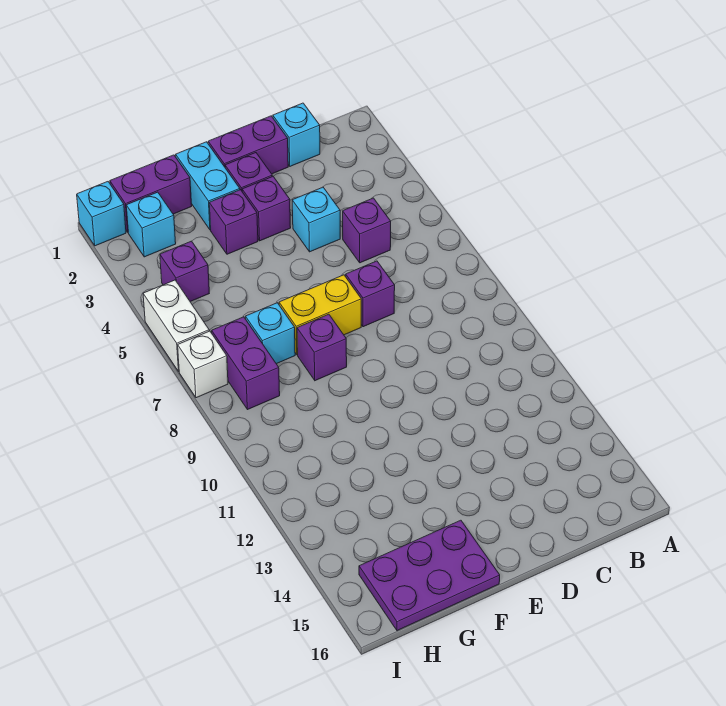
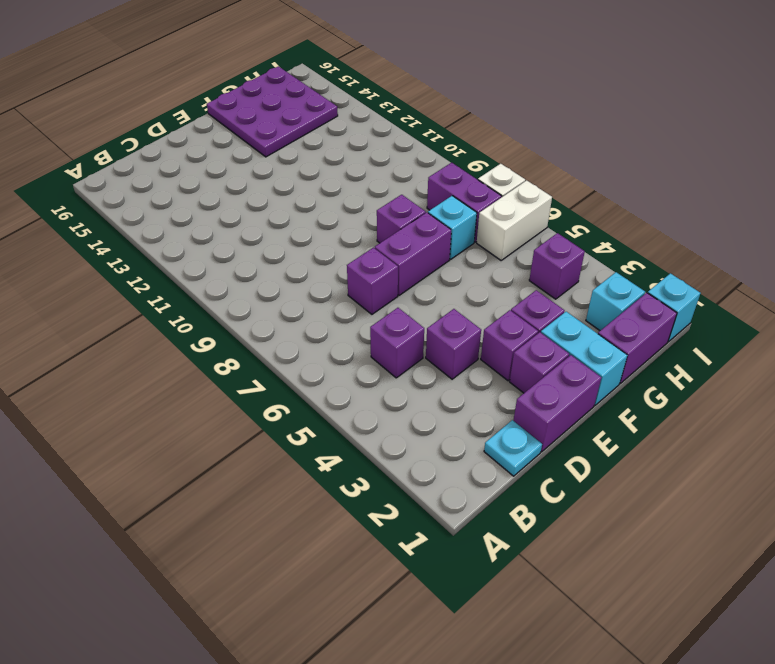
cyan 1x1 brick [273,103,320,166] -> cyan 1x1 plate [484,420,542,476]
cyan 1x1 brick [292,187,340,252] -> purple 1x1 brick [426,309,481,379]
yellow 1x2 brick [279,275,361,355] -> purple 1x2 brick [375,212,451,295]
purple 2x3 plate [359,520,500,631] -> purple 3x3 plate [207,66,338,157]
white 1x2 brick [143,280,209,371] -> white 1x2 brick turned to [477,180,552,260]

